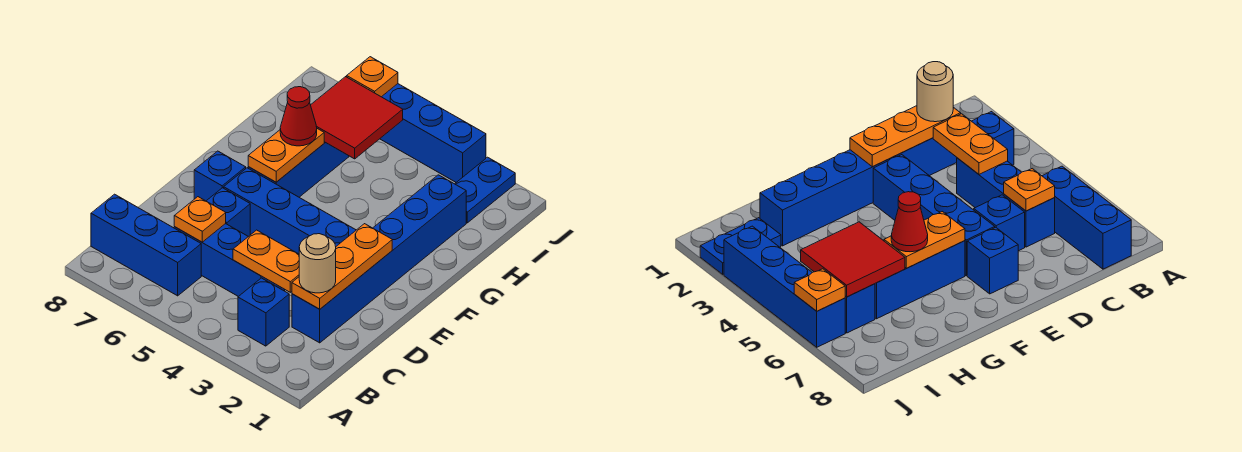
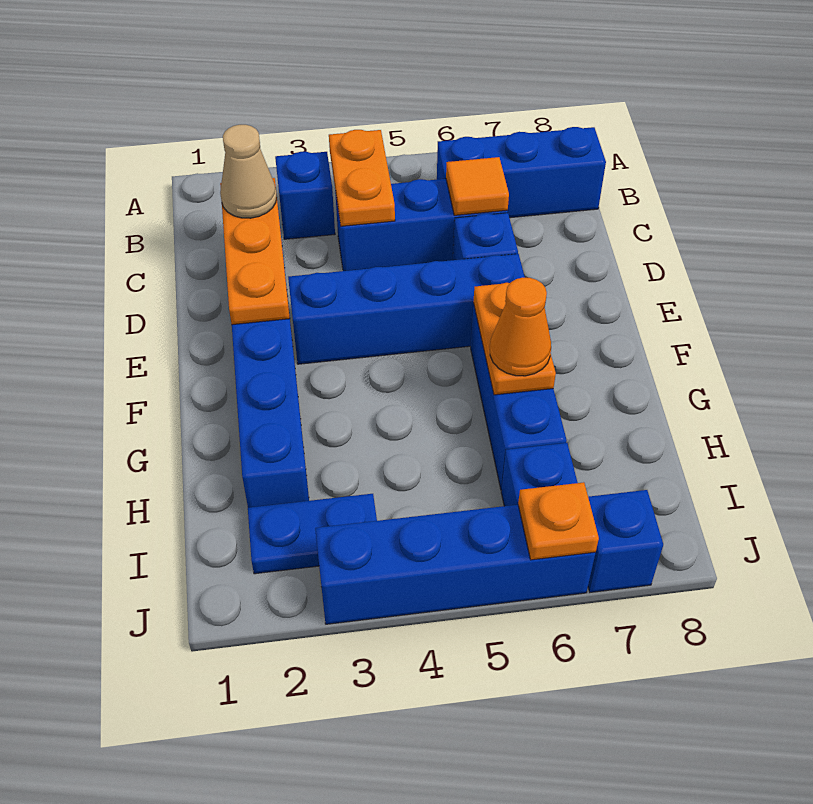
tan 1x1 round brick [299,234,336,293] -> tan 1x1 cone [220,125,277,218]
orange 1x2 plate [233,230,299,292] -> orange 1x2 plate turned to [329,130,395,226]
orange 1x1 plate [174,197,226,242] -> orange 1x1 tile [446,157,509,215]
blue 1x1 brick [194,151,246,201] -> blue 1x1 brick moved to [588,490,663,592]
red 1x1 cone [280,87,317,146] -> orange 1x1 cone [490,278,551,376]
red 2x2 tile [311,77,403,159] -> none
blue 1x2 plate [455,157,515,223] -> blue 1x2 plate turned to [248,494,377,574]

